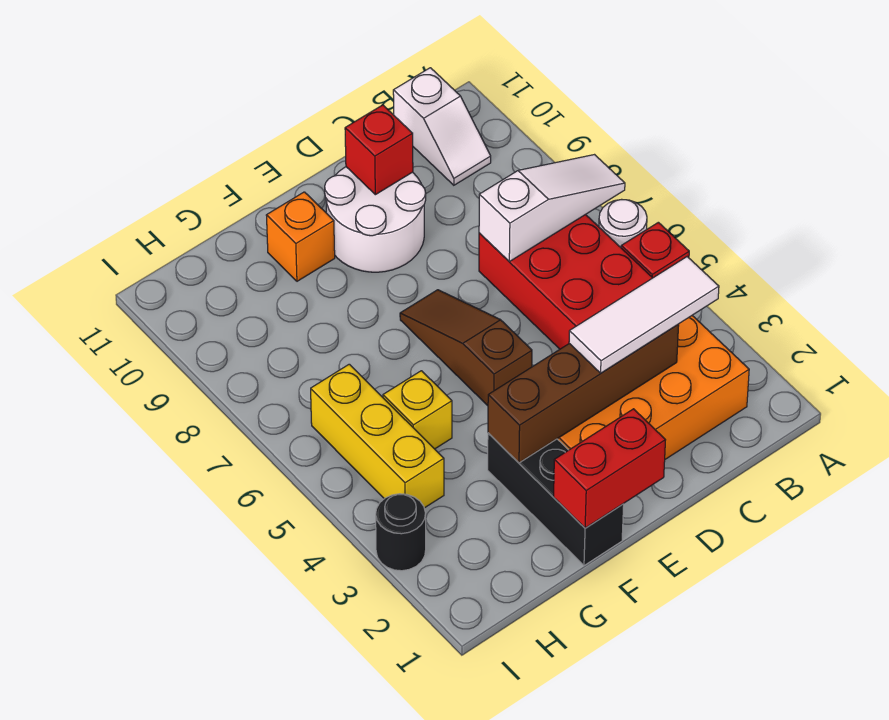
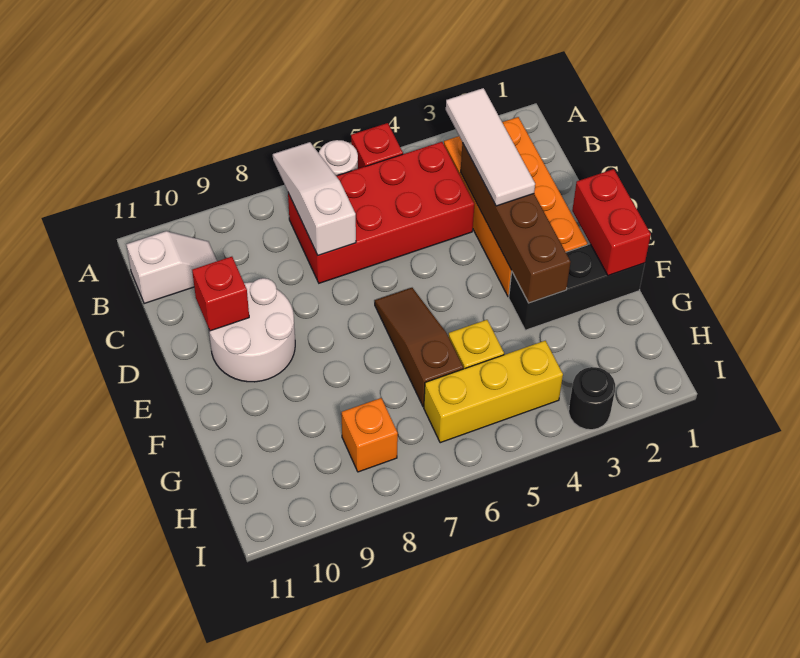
brown 1x3 slope [400,290,532,406] -> brown 1x3 slope turned to [375,288,463,407]
orange 1x1 brick [266,192,335,281] -> orange 1x1 brick moved to [342,398,398,472]

